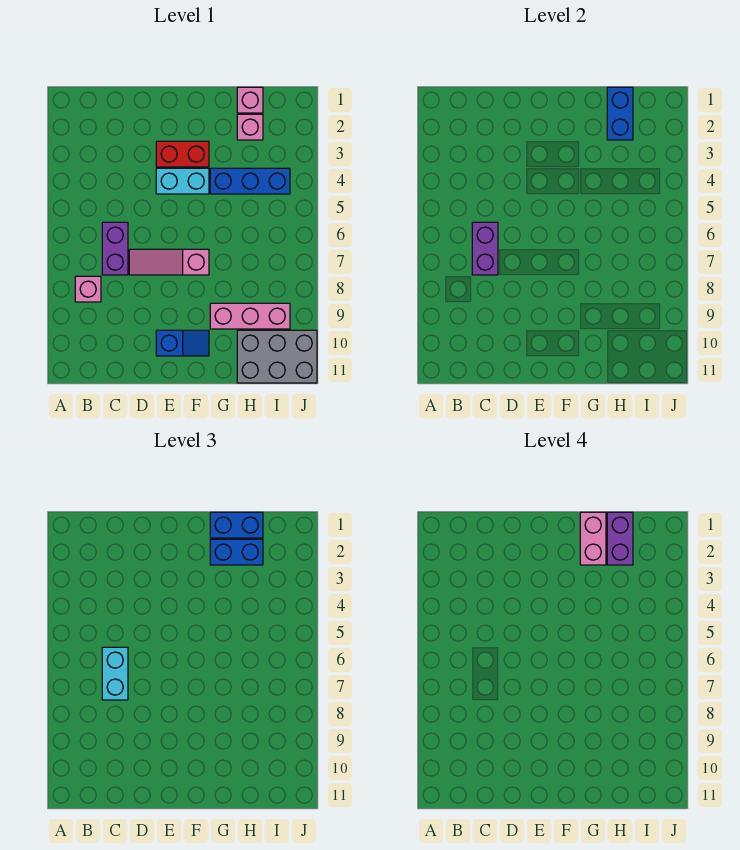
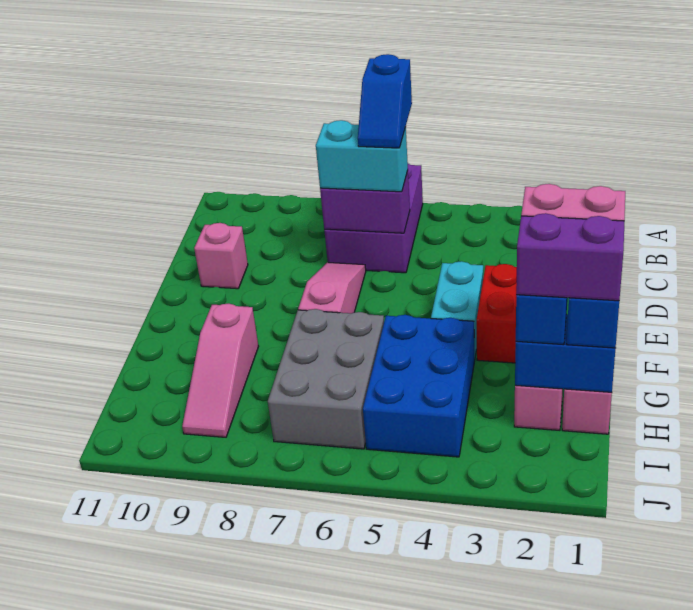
pink 1x1 brick [75,276,101,302] -> pink 1x1 brick moved to [194,223,248,289]
purple 1x2 brick [102,222,128,275] -> purple 2x3 brick [324,164,423,273]
blue 1x2 slope [156,330,209,356] -> blue 1x2 slope moved to [358,54,412,148]
blue 1x3 brick [210,168,290,194] -> blue 2x3 brick [363,315,475,457]
pink 1x3 brick [210,303,290,329] -> pink 1x3 slope [182,304,258,437]
grey 2x3 brick [237,330,317,383] -> grey 2x3 brick moved to [268,309,384,449]

